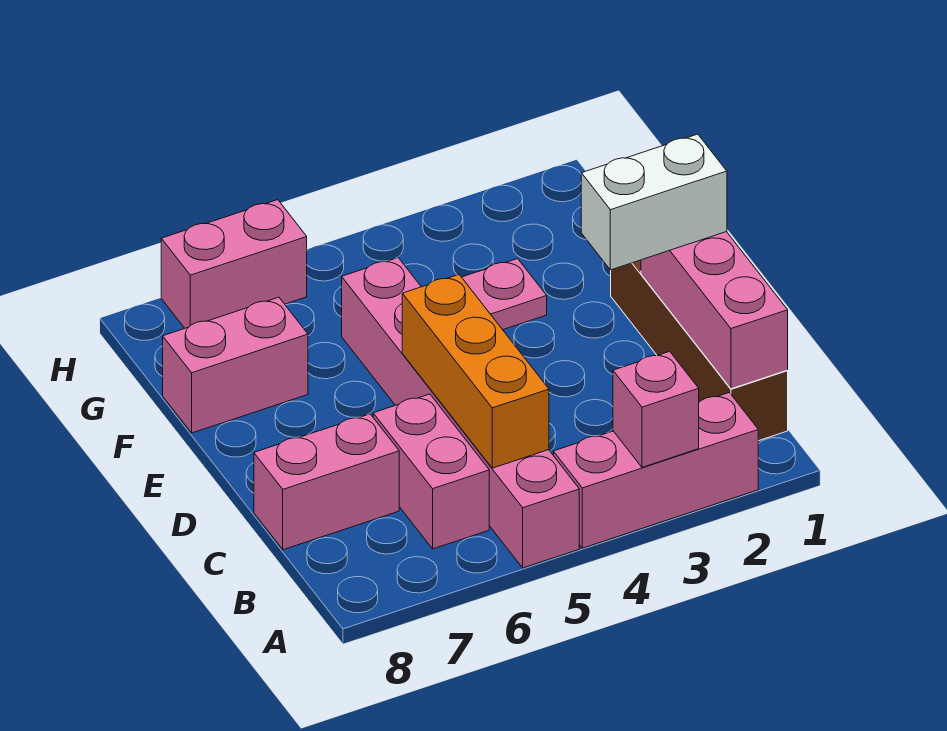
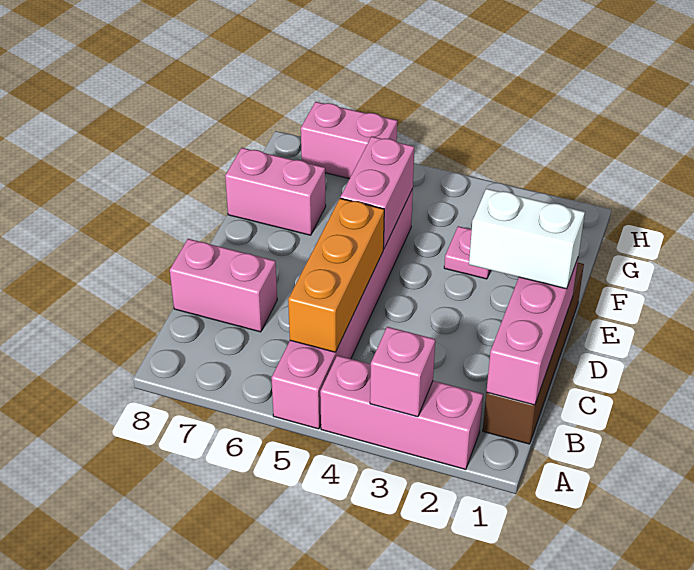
pink 1x2 brick [373,394,489,549] -> pink 1x2 brick moved to [340,136,414,249]

